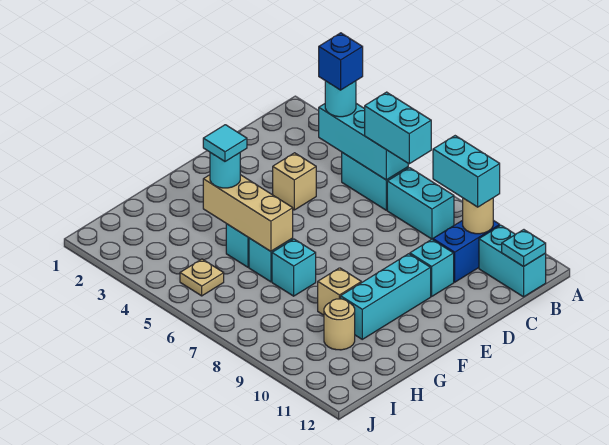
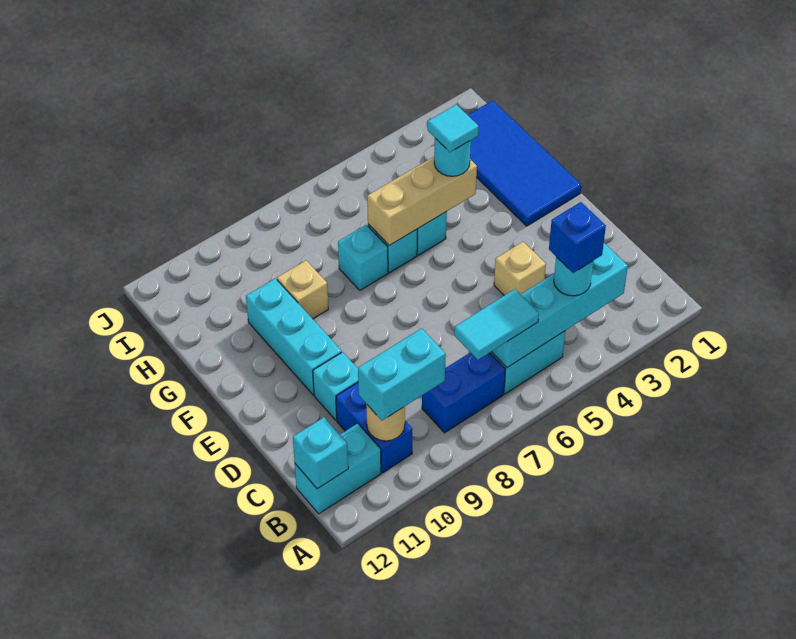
cyan 1x3 brick [319,104,408,180] -> cyan 1x4 brick [492,243,628,368]
cyan 1x2 brick [365,92,431,164] -> cyan 1x2 tile [454,289,539,360]
cyan 1x2 brick [387,168,454,239] -> blue 1x2 brick [422,353,505,433]
cyan 1x1 plate [502,230,546,267] -> cyan 1x1 brick [293,417,348,489]
none -> blue 2x4 tile [468,101,581,226]
tan 1x1 round brick [324,299,355,350] -> none
tan 1x1 plate [180,259,224,296] -> none

